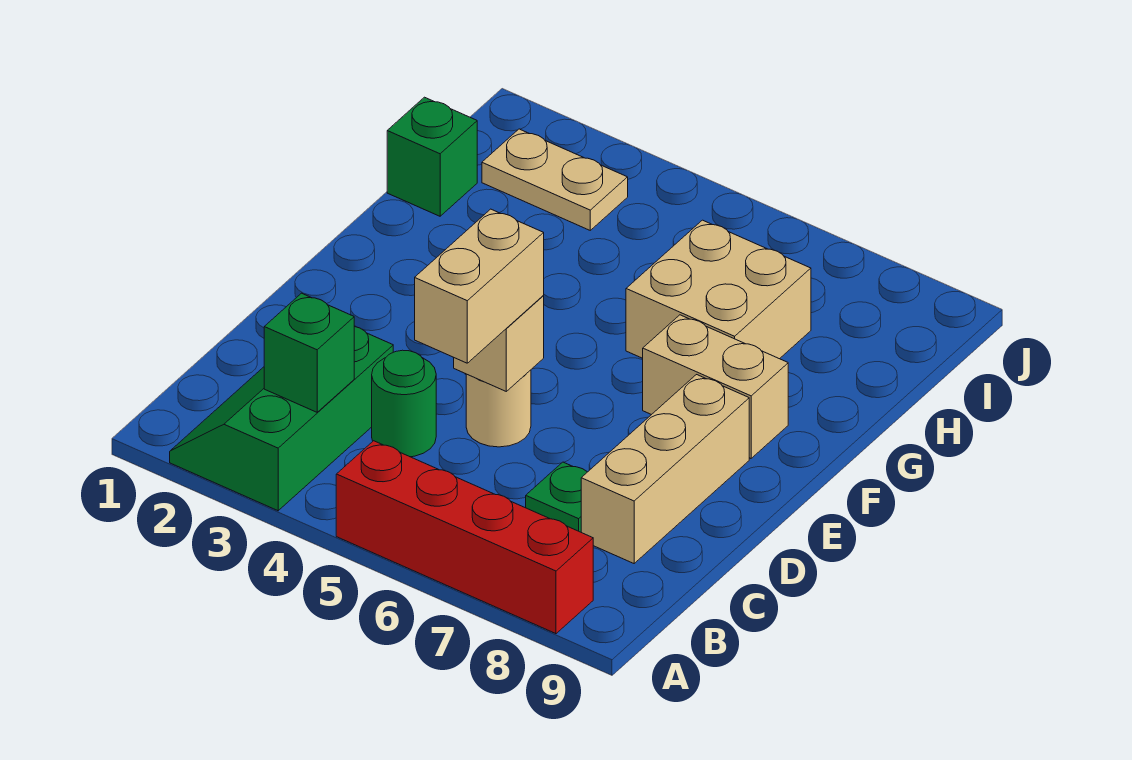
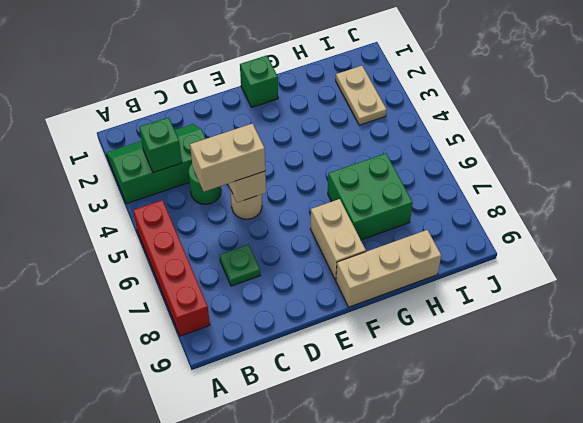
tan 1x3 brick [581,375,749,563] -> tan 1x3 brick moved to [336,230,441,307]
tan 2x2 brick [626,220,811,359] -> green 2x2 brick [328,153,413,240]
green 1x1 brick [387,97,477,216] -> green 1x1 brick moved to [240,55,278,107]

